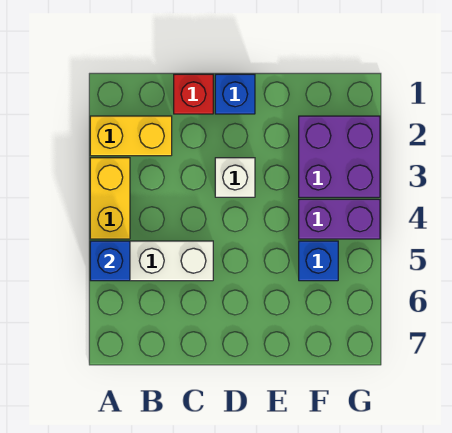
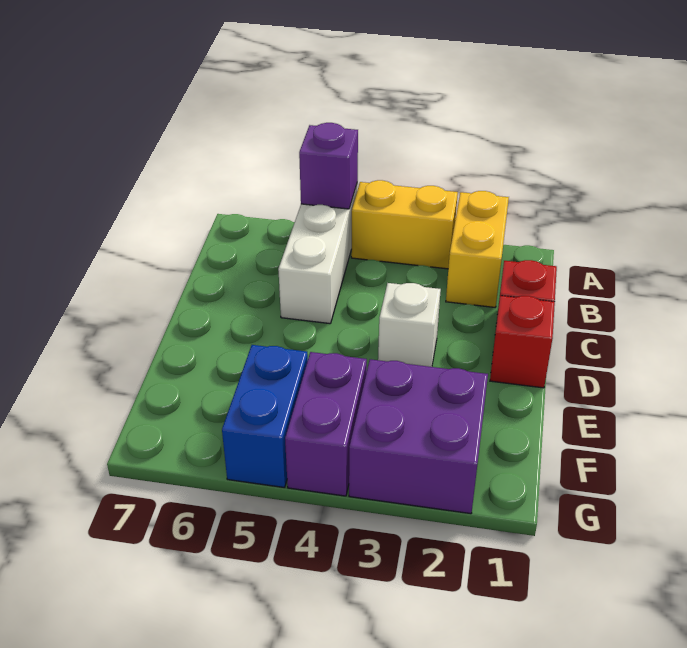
blue 1x1 brick [90,241,130,281] -> purple 1x1 brick [299,123,358,209]
blue 1x1 brick [215,74,255,114] -> red 1x1 brick [490,296,555,388]
blue 1x1 brick [299,241,338,281] -> blue 1x2 brick [222,345,308,488]

